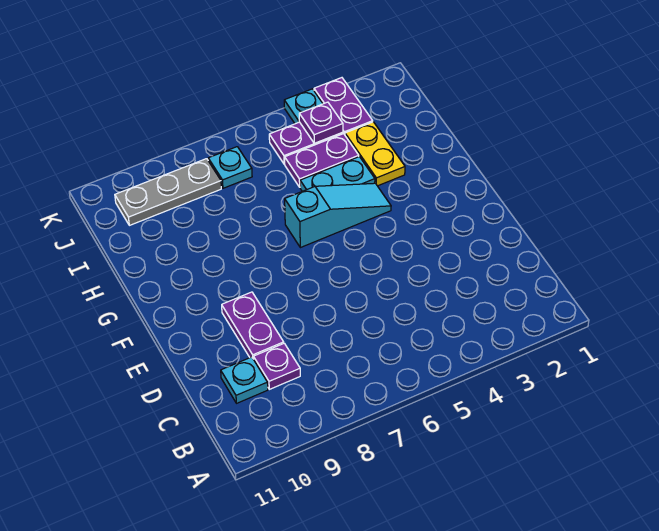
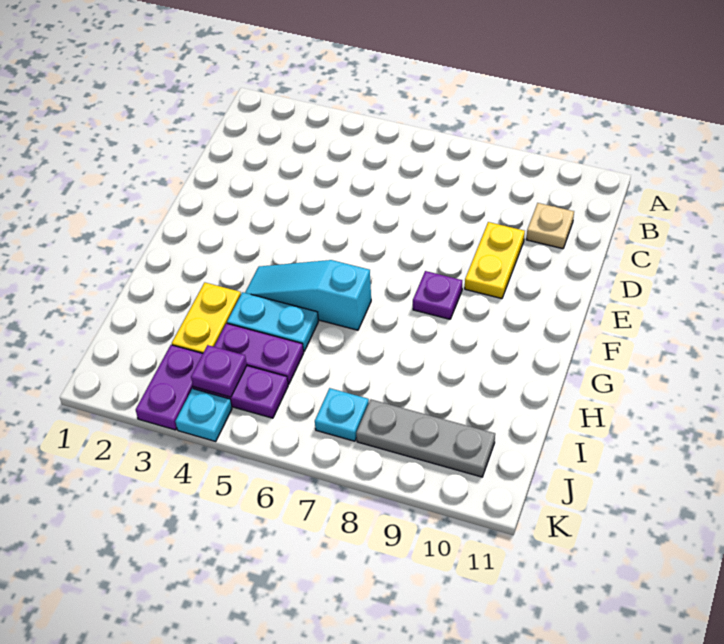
purple 1x1 plate [254,343,300,389] -> purple 1x1 plate moved to [413,271,462,319]
cyan 1x1 plate [221,357,268,403] -> tan 1x1 plate [526,203,574,249]
purple 1x2 plate [222,292,284,359] -> yellow 1x2 plate [465,222,525,299]

